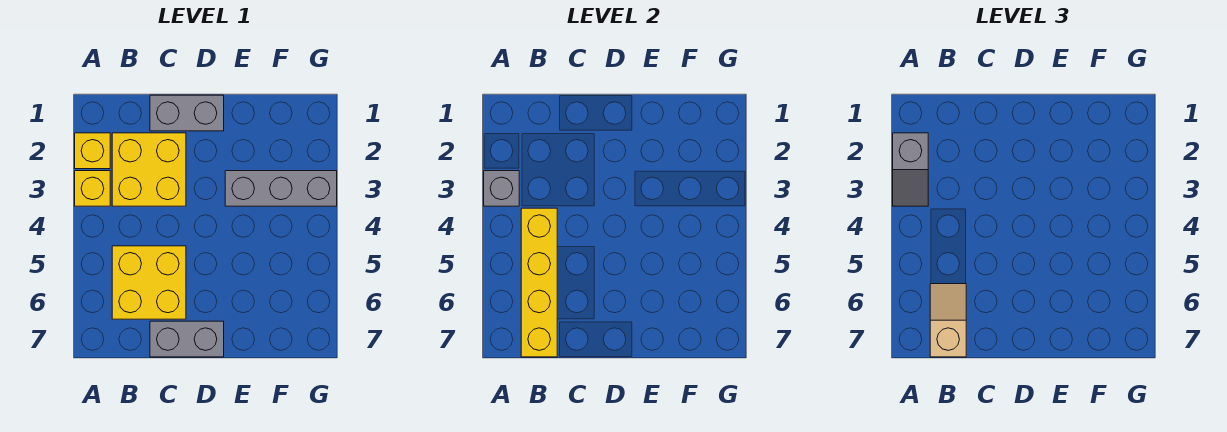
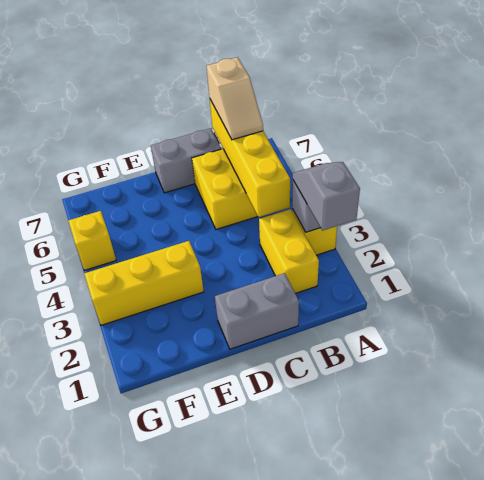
yellow 1x1 brick [75,133,110,169] -> yellow 1x1 brick moved to [68,211,116,270]
yellow 2x2 brick [112,133,186,206] -> yellow 1x2 brick [259,209,319,293]
grey 1x3 brick [225,171,337,206] -> yellow 1x3 brick [84,241,204,325]

